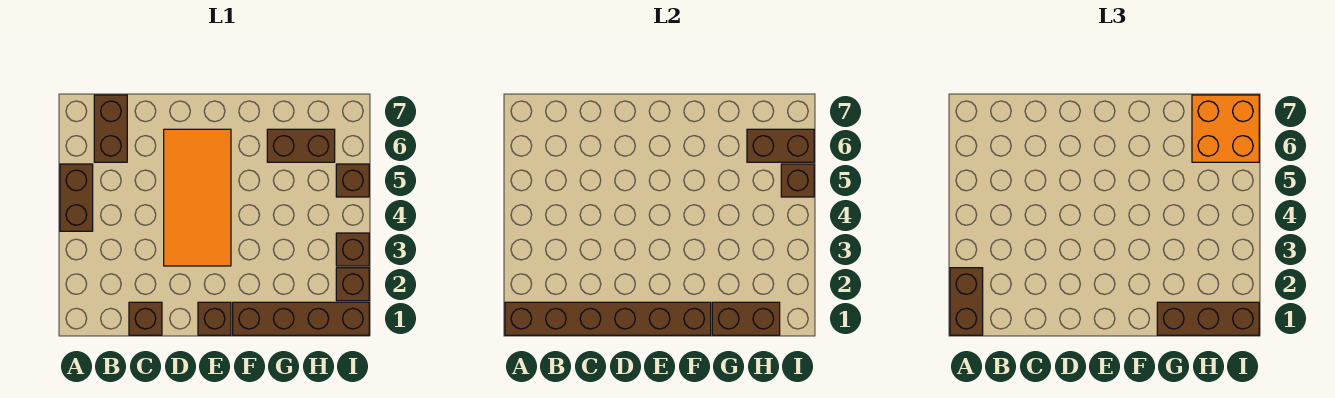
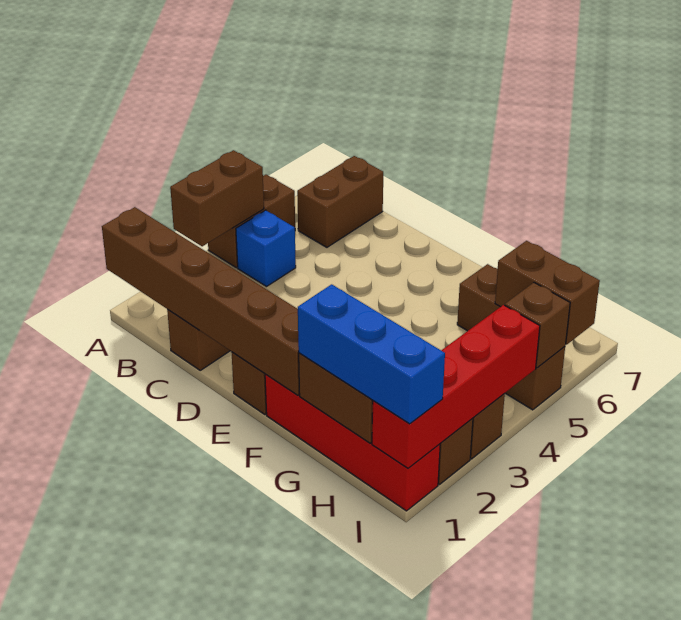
brown 1x2 brick [950,268,983,335] -> brown 1x2 brick moved to [170,150,264,246]
none -> blue 1x1 brick [236,210,296,287]
orange 2x4 tile [164,129,231,266] -> none
brown 1x4 brick [233,302,369,335] -> red 1x4 brick [265,374,440,511]
brown 1x3 brick [1157,302,1259,335] -> blue 1x3 brick [298,284,445,424]
orange 2x2 brick [1192,95,1259,162] -> none
none -> red 1x4 brick [372,305,540,468]

